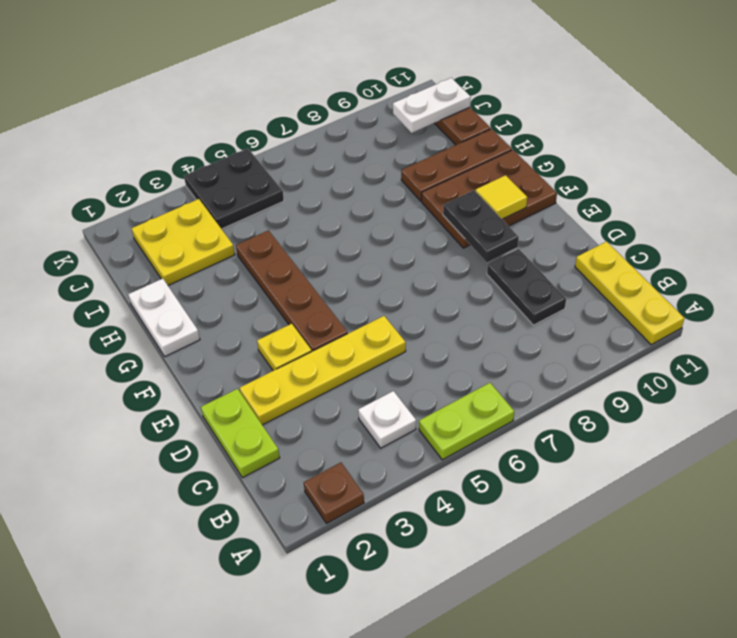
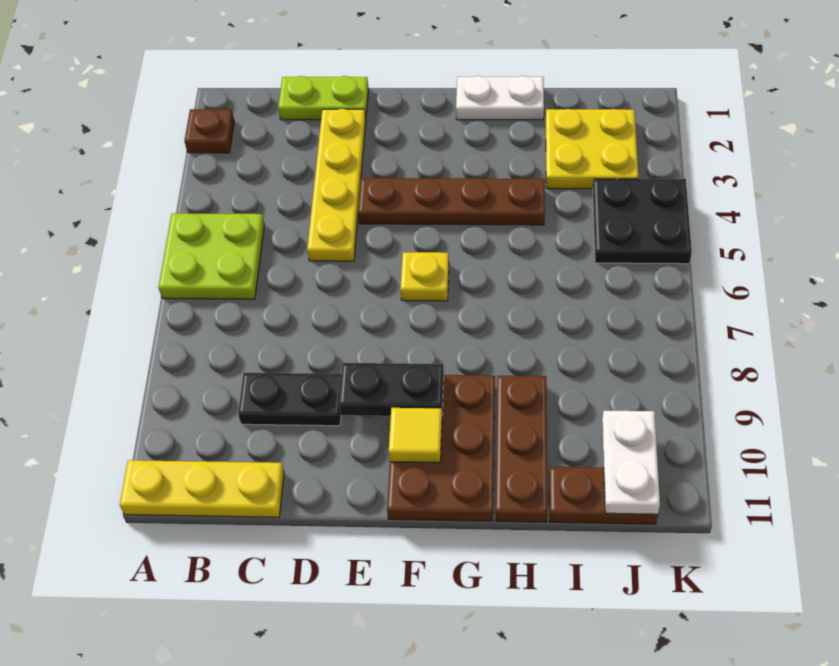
lime 1x2 plate [419,383,514,460] -> lime 2x2 plate [158,213,264,299]
white 1x1 plate [358,391,416,448] -> none
yellow 1x1 plate [257,324,312,371] -> yellow 1x1 plate moved to [400,252,449,301]

